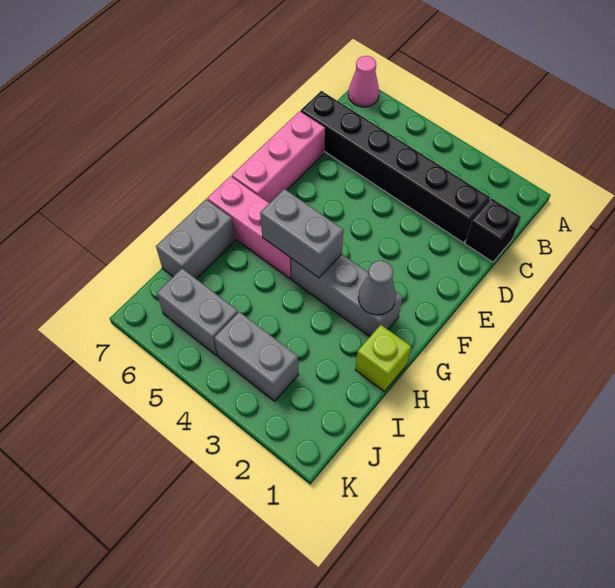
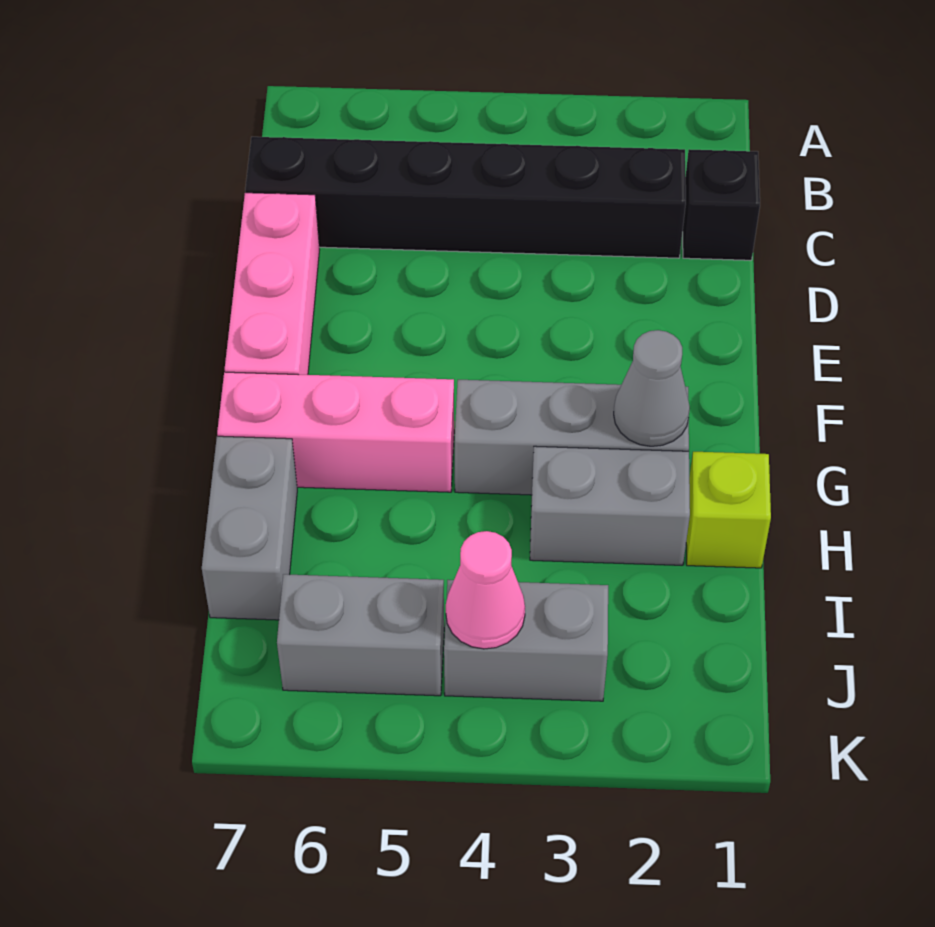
pink 1x1 cone [348,56,379,107] -> pink 1x1 cone moved to [446,531,525,649]
grey 1x2 brick [260,189,343,278] -> grey 1x2 brick moved to [530,446,690,565]

